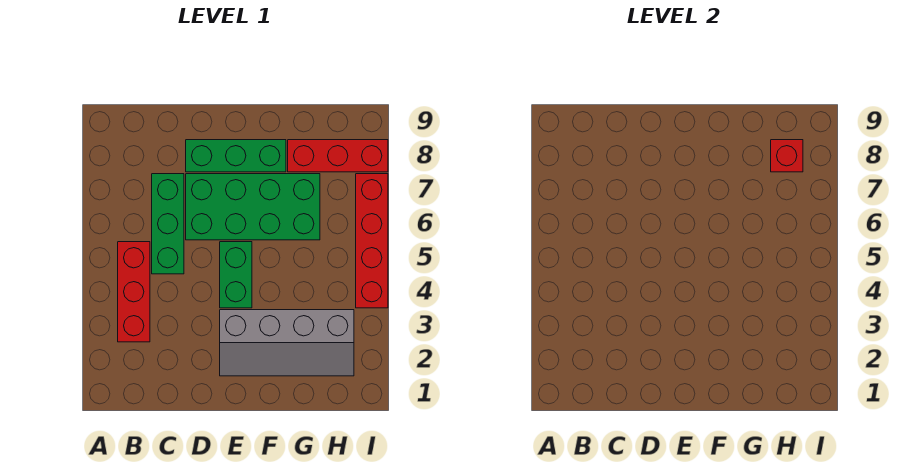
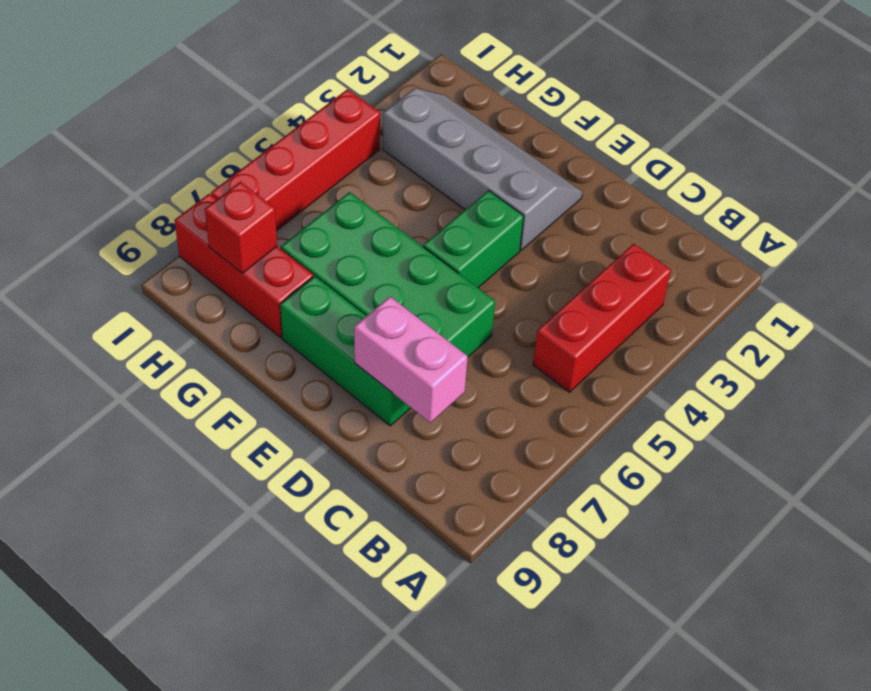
green 1x3 brick [152,174,184,274] -> none
none -> pink 1x2 brick [354,297,468,423]

